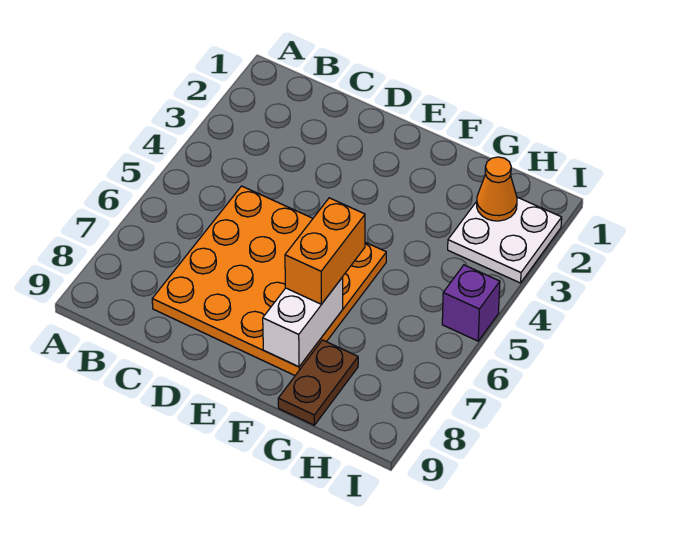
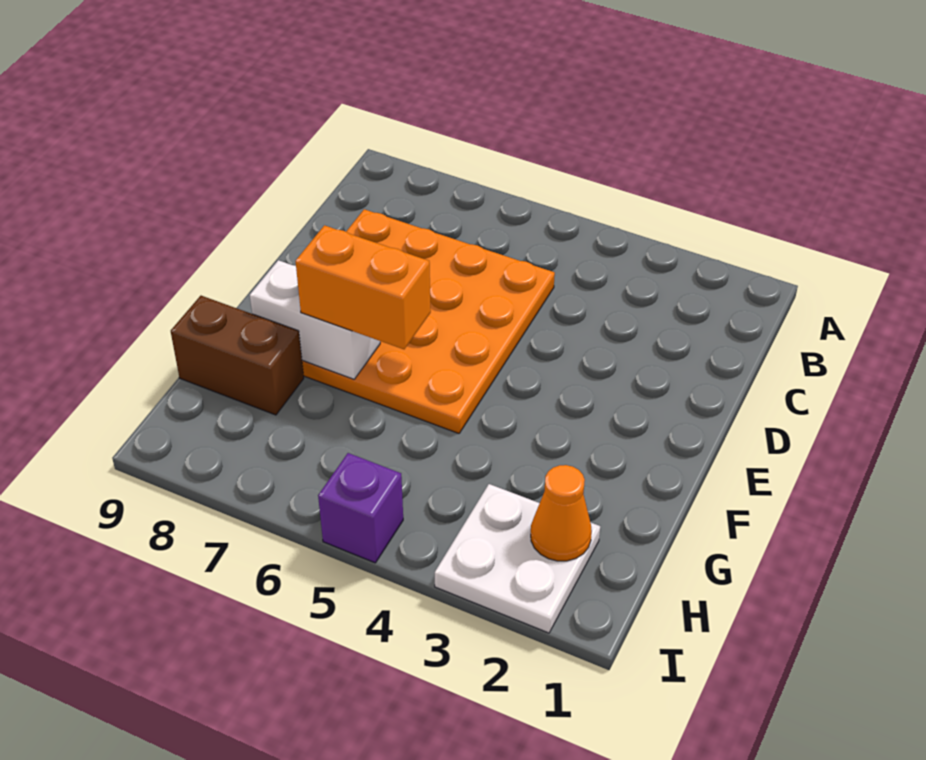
brown 1x2 plate [278,340,358,425] -> brown 1x2 brick [171,296,304,415]

